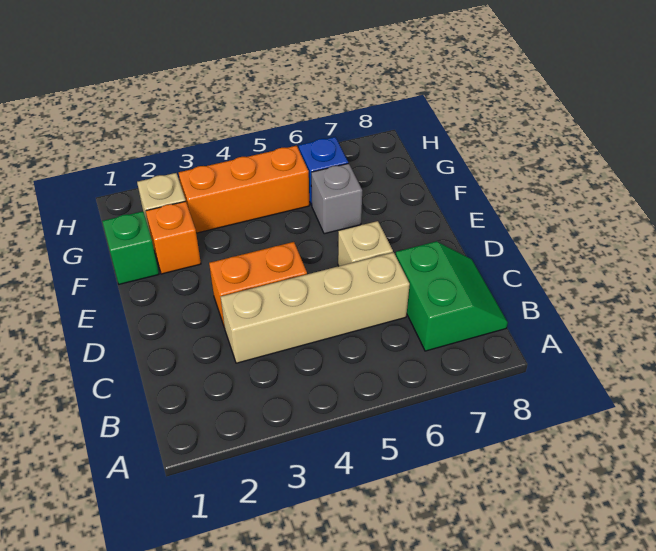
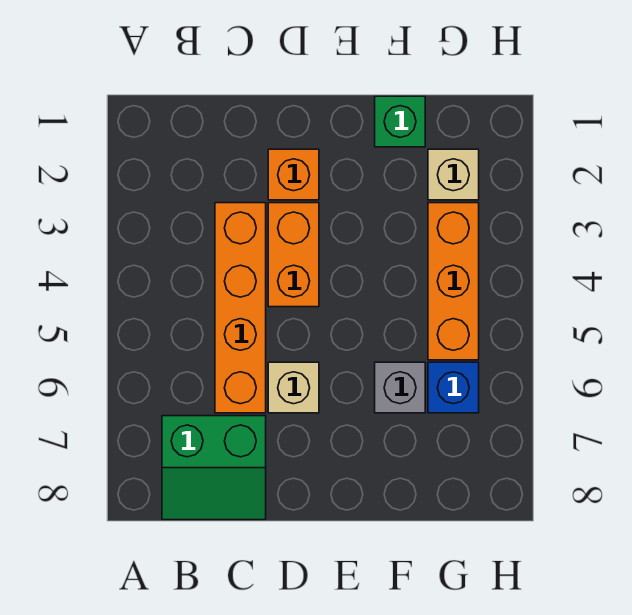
tan 1x4 brick [221,252,410,363] -> orange 1x4 brick [215,203,266,413]
orange 1x1 brick [146,201,201,274] -> orange 1x1 brick moved to [268,149,319,200]

